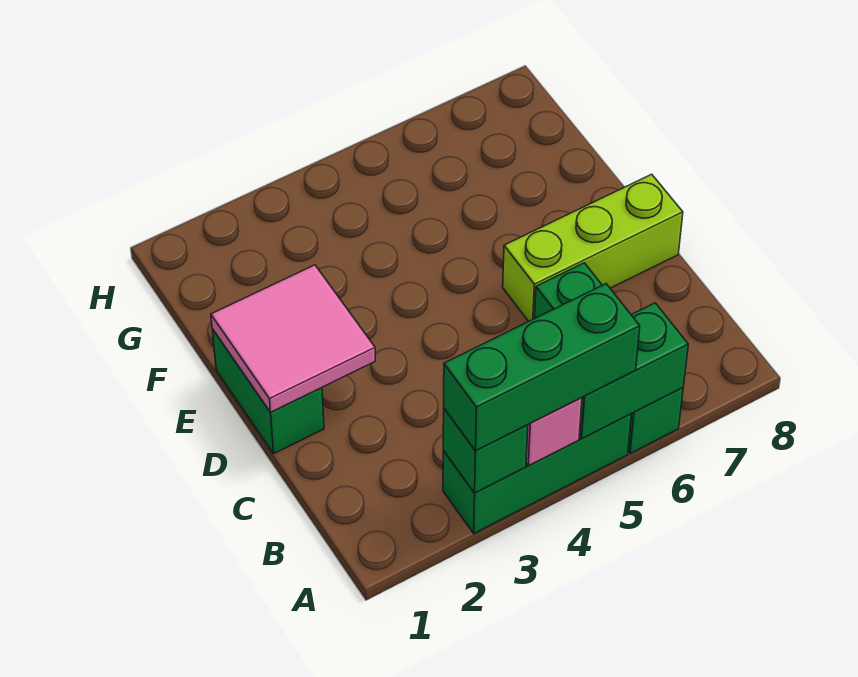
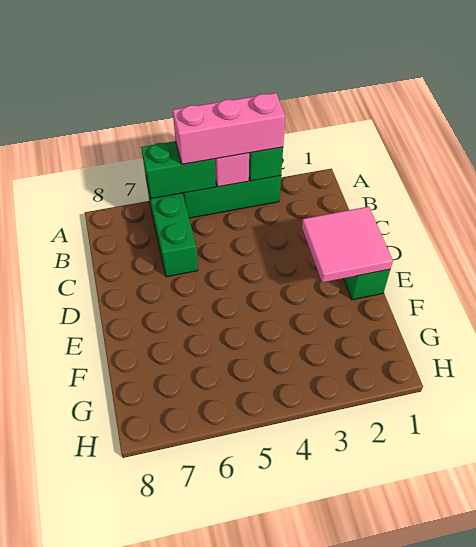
green 1x3 brick [444,284,640,451] -> pink 1x3 brick [173,93,285,164]
lime 1x3 brick [503,174,683,321] -> none

